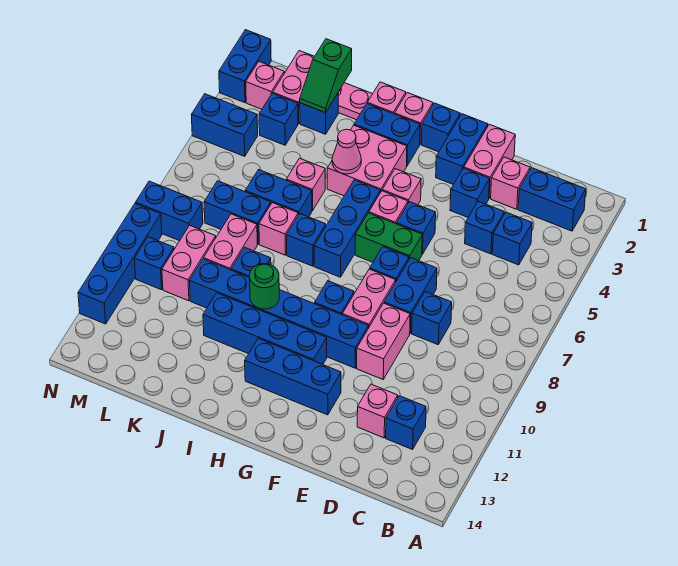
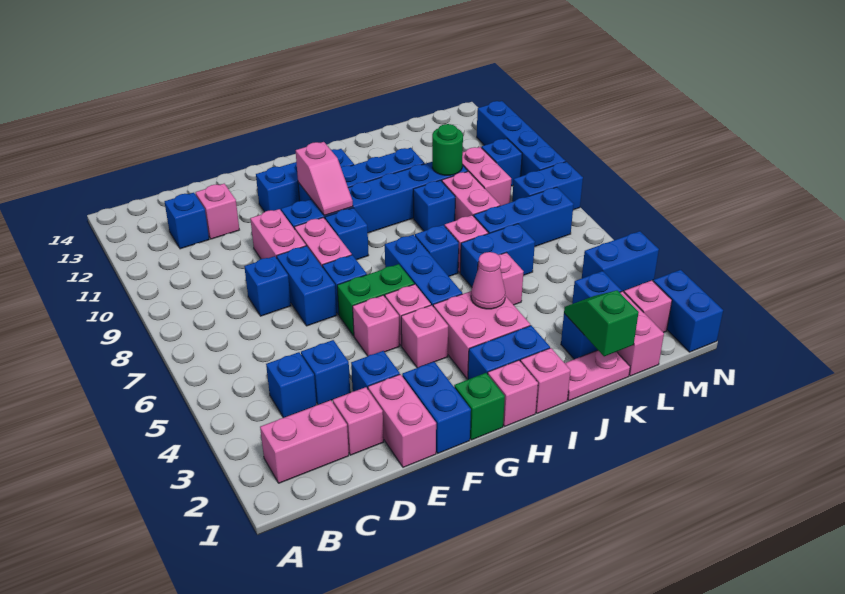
blue 1x2 brick [518,168,586,231] -> pink 1x2 brick [260,400,349,483]
blue 1x1 brick [397,202,436,254] -> pink 1x1 brick [353,295,399,356]
blue 1x1 brick [421,103,460,152] -> green 1x1 brick [454,373,505,440]
none -> pink 1x2 slope [296,142,353,216]
green 1x1 round brick [250,264,279,309] -> green 1x1 round brick moved to [432,124,463,175]
blue 1x2 brick [204,181,271,244] -> blue 1x3 brick [474,187,574,246]

